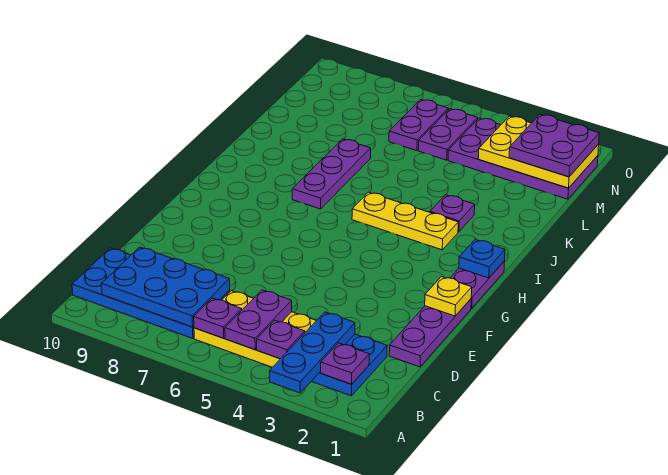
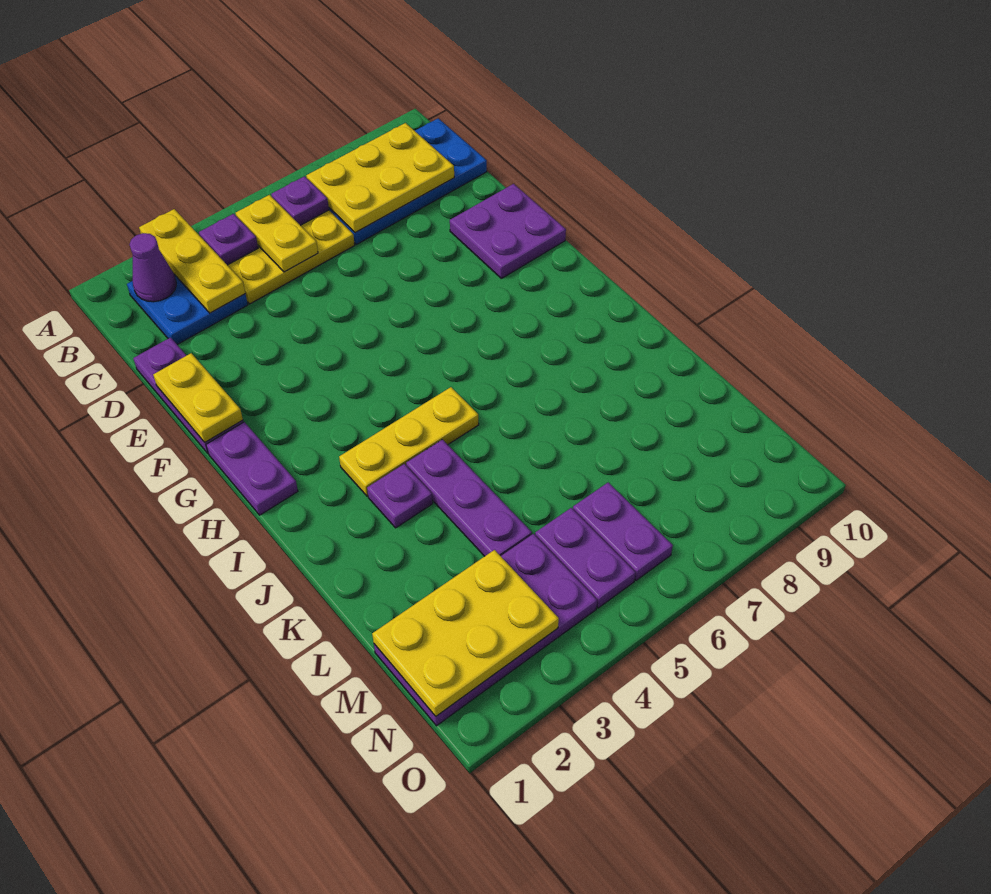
blue 1x3 plate [270,312,355,393] -> yellow 1x3 plate [139,209,245,313]
purple 1x1 plate [321,343,369,384] -> purple 1x1 cone [130,233,176,302]
purple 1x2 plate [225,290,292,350] -> yellow 1x2 plate [236,195,318,272]
blue 2x3 plate [102,247,230,327] -> yellow 2x3 plate [306,123,454,232]
yellow 1x1 plate [425,277,472,316] -> yellow 1x2 plate [153,353,243,442]
blue 1x1 plate [459,240,505,278] -> none
purple 1x3 plate [292,139,371,209] -> purple 1x3 plate moved to [406,440,532,556]
purple 2x2 plate [509,115,599,177] -> purple 2x2 plate moved to [450,184,566,278]

